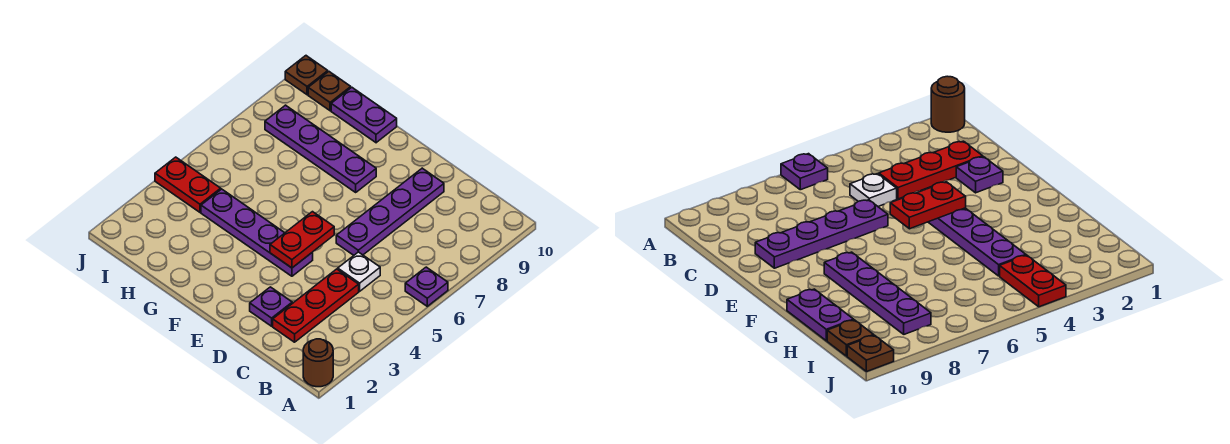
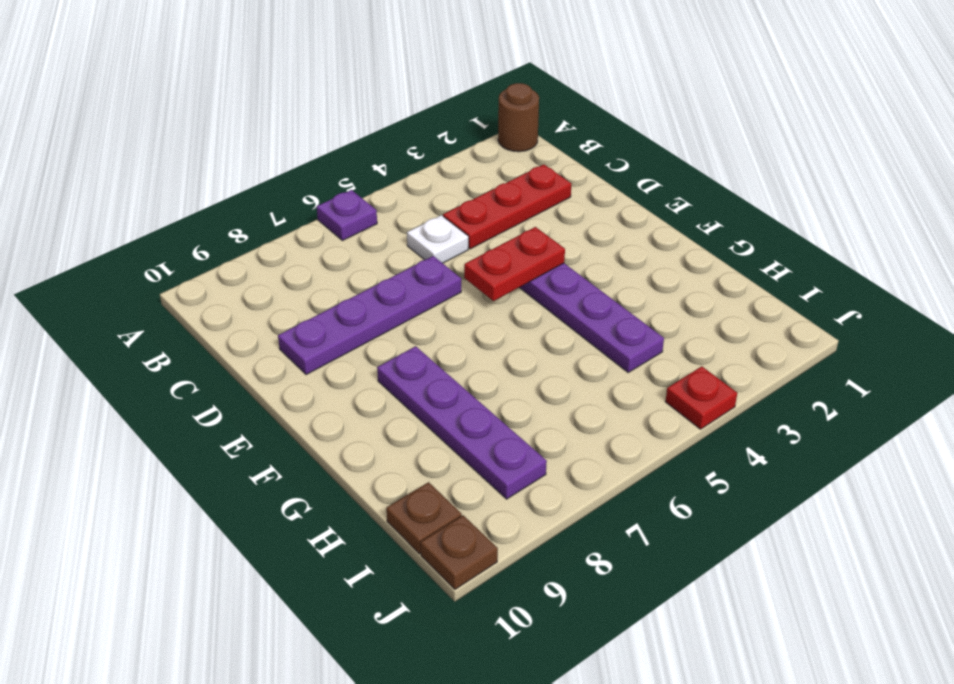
purple 1x1 plate [250,287,292,326] -> none
purple 1x2 plate [331,88,397,143] -> none
red 1x2 plate [155,157,221,212] -> red 1x1 plate [665,366,737,429]

